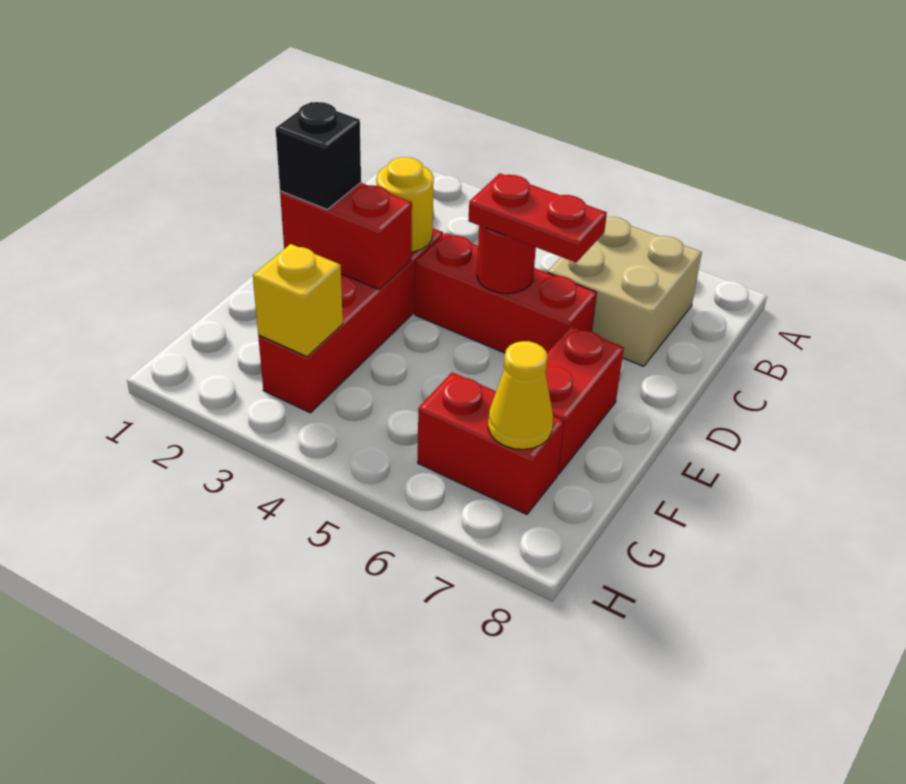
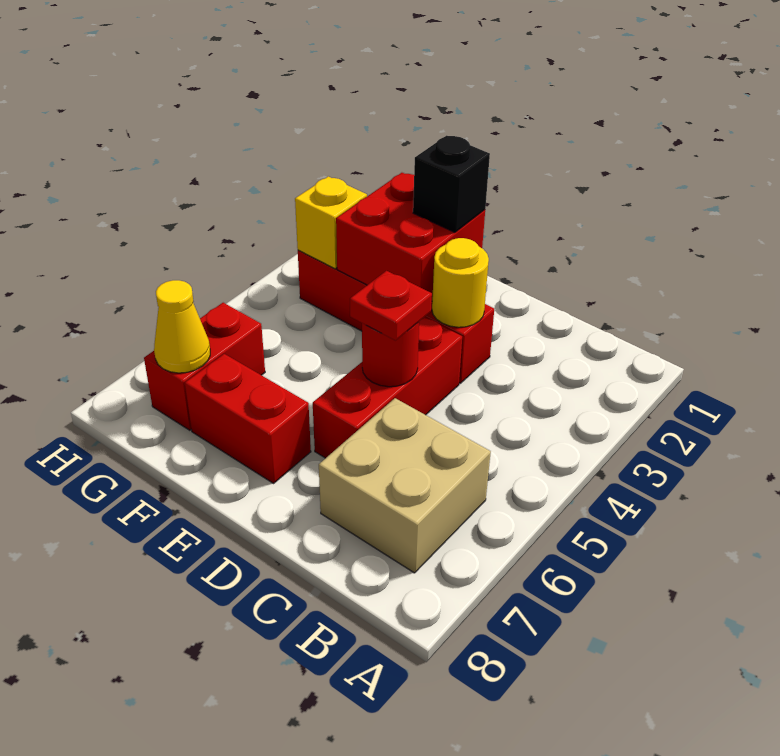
red 1x2 plate [468,173,607,262] -> red 1x1 plate [350,271,432,341]
red 1x2 brick [280,183,412,290] -> red 2x2 brick [336,173,485,297]

